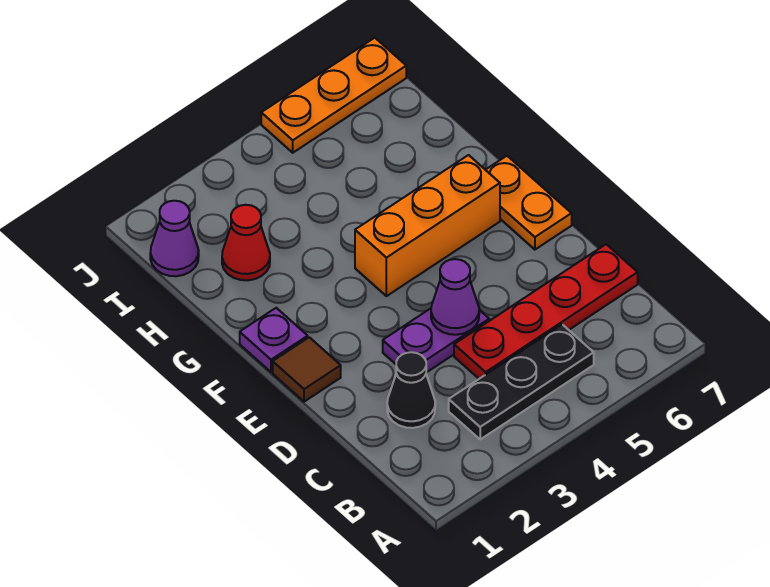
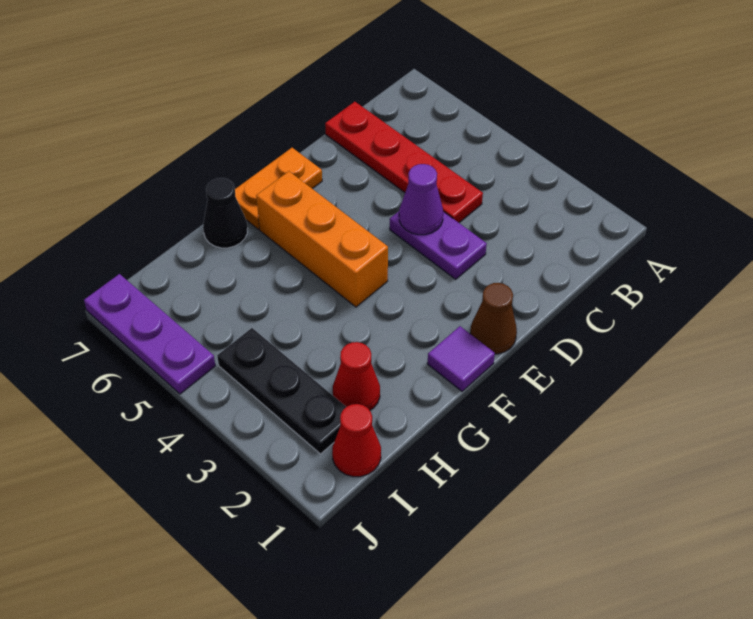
black 1x3 plate [449,324,594,439] -> black 1x3 plate moved to [217,328,346,454]
black 1x1 cone [387,352,435,428] -> black 1x1 cone moved to [203,178,248,248]
brown 1x1 tile [273,337,341,402] -> brown 1x1 cone [470,283,517,354]
purple 1x1 plate [240,308,308,372] -> purple 1x1 tile [428,326,495,391]
purple 1x1 cone [150,201,199,276] -> red 1x1 cone [332,404,381,477]
orange 1x3 plate [261,38,406,153] -> purple 1x3 plate [84,274,215,394]

